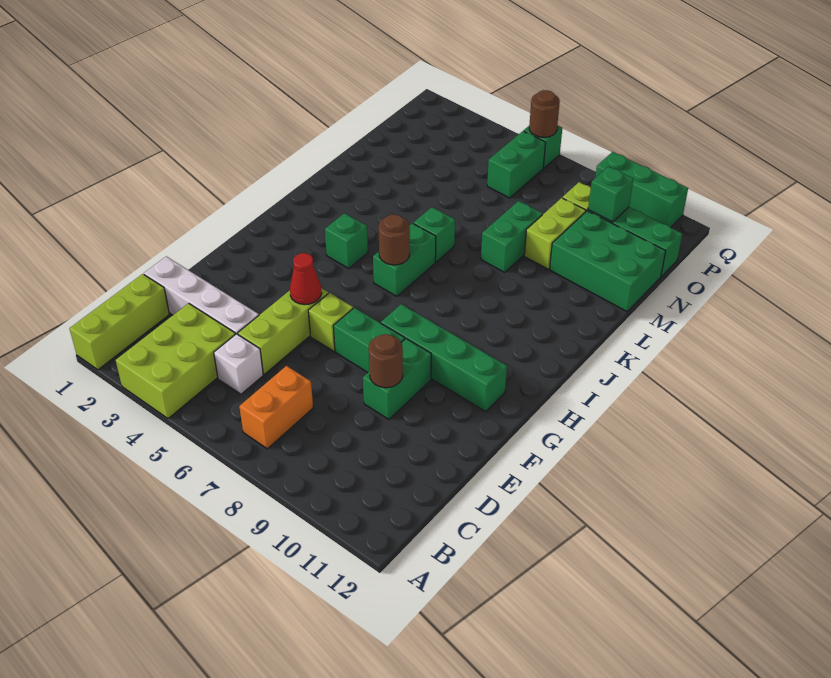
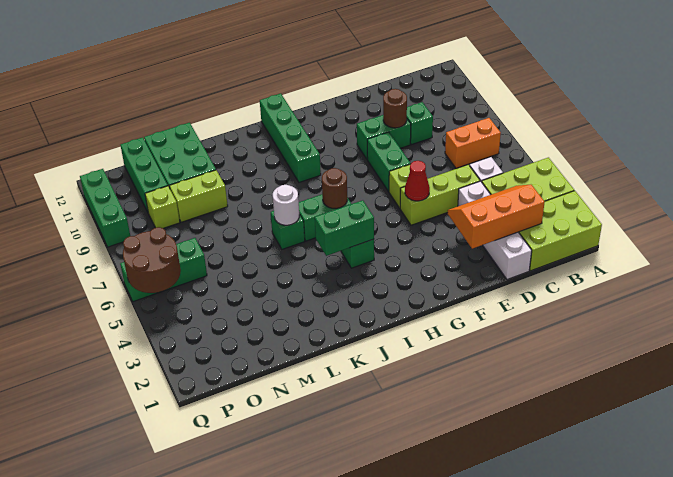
lime 1x3 brick [69,274,169,370] -> lime 2x3 brick [519,191,602,271]
none -> orange 2x3 slope [448,185,545,249]
green 1x4 brick [381,304,507,412] -> green 1x4 brick moved to [260,93,321,182]
none -> white 1x1 round brick [273,185,299,225]
green 1x2 brick [481,201,543,272] -> green 1x2 brick moved to [315,200,374,256]
green 1x1 brick [588,166,633,222] -> green 1x1 brick moved to [407,102,433,145]
brown 1x1 round brick [529,90,560,137] -> brown 2x2 round brick [123,227,181,293]

